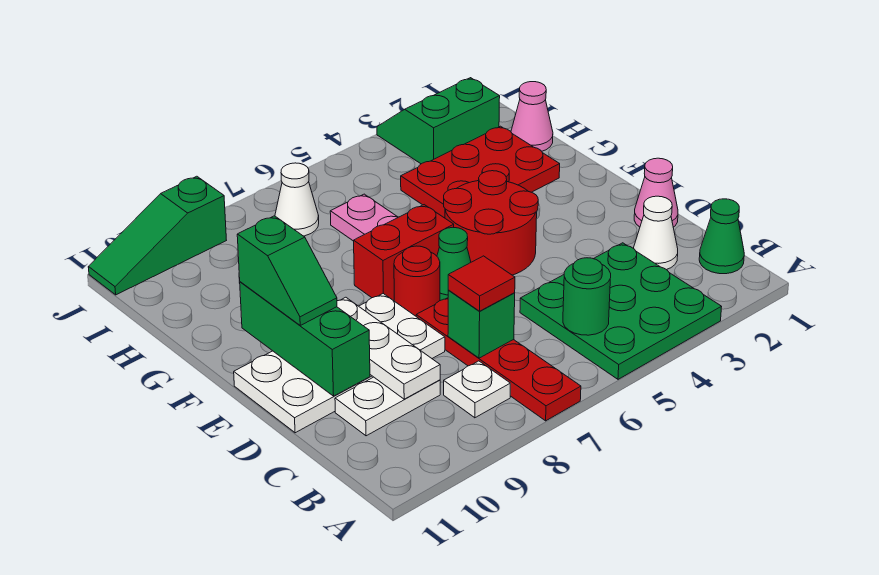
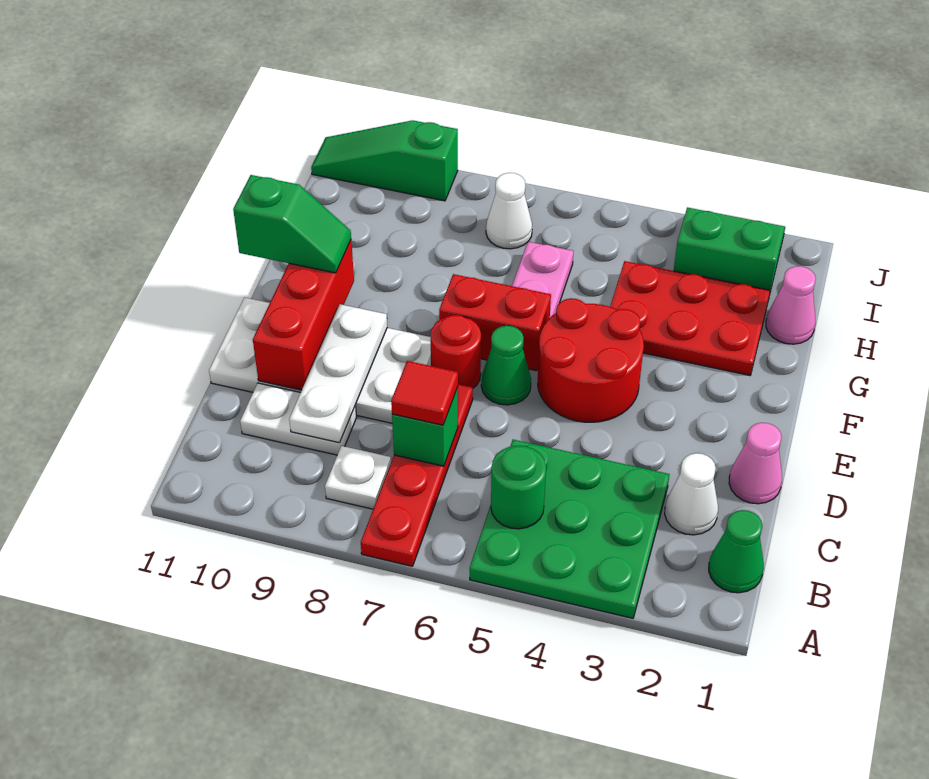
green 1x3 brick [240,282,370,396] -> red 1x3 brick [253,240,354,390]
green 1x2 slope [237,216,337,325] -> green 1x2 slope turned to [233,175,351,273]

